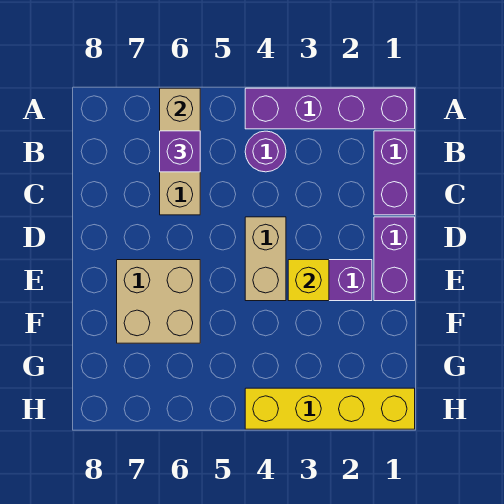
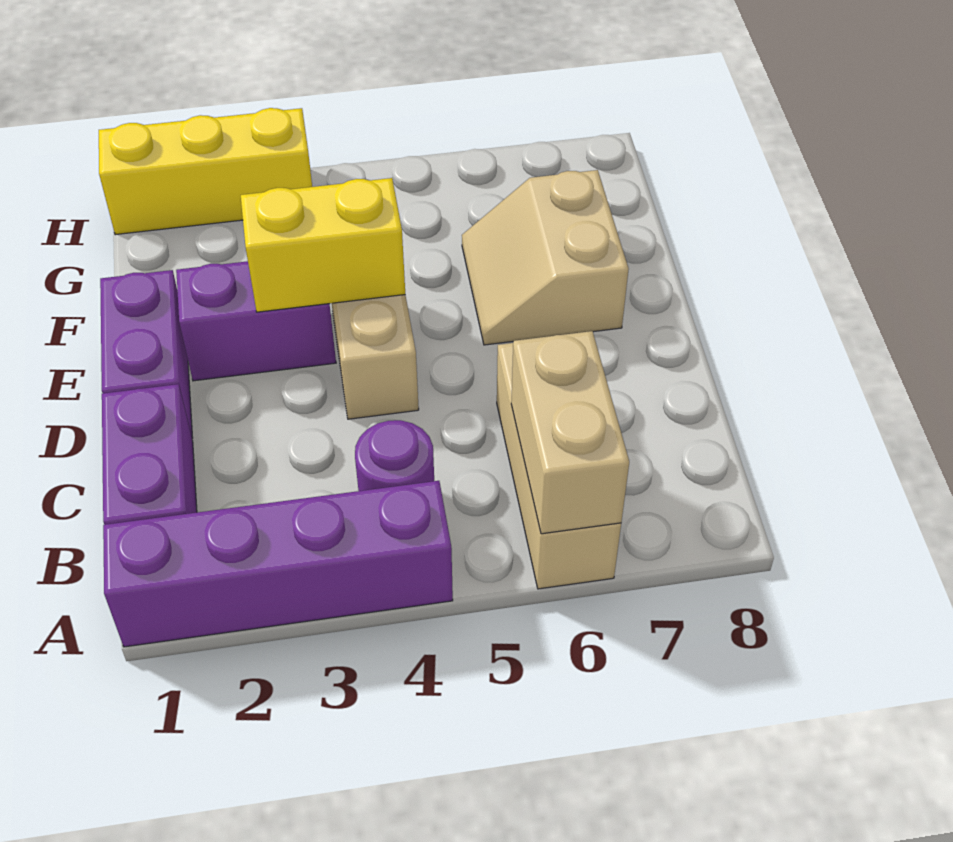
purple 1x1 brick [160,131,200,172] -> none
yellow 1x1 brick [288,260,329,301] -> yellow 1x2 brick [241,178,405,312]
tan 2x2 brick [117,260,200,343] -> tan 2x2 slope [462,170,629,345]
yellow 1x4 brick [245,388,415,429] -> yellow 1x3 brick [99,108,312,235]

